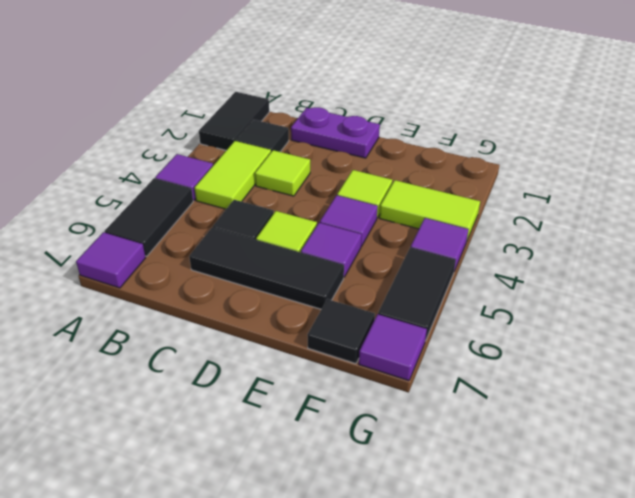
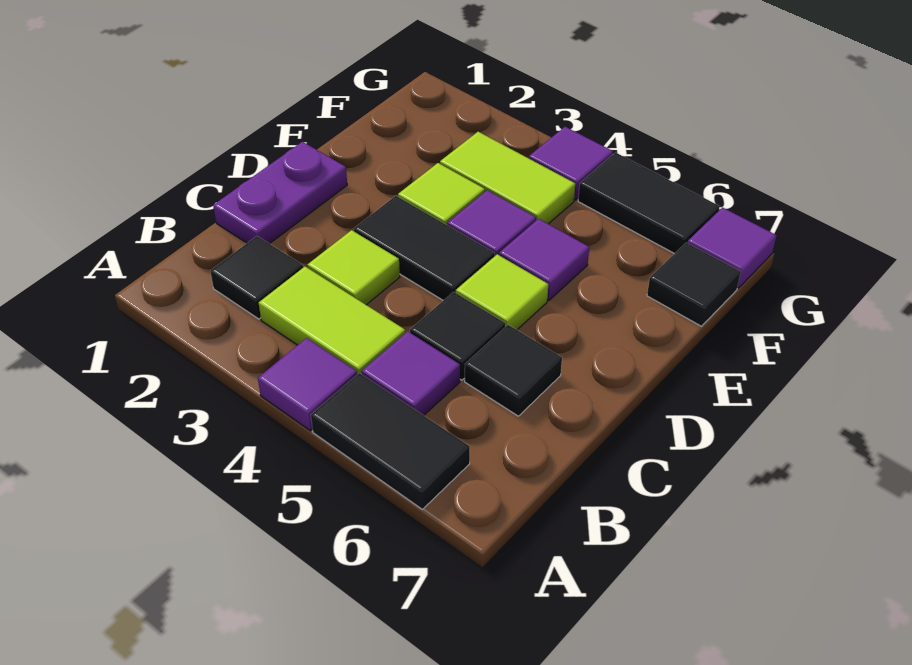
black 1x2 tile [199,92,269,150] -> black 1x2 tile moved to [354,196,495,300]
purple 1x1 tile [76,232,146,288] -> purple 1x1 tile moved to [362,331,460,415]
black 1x3 tile [189,227,344,309] -> black 1x1 tile [465,325,562,416]
lime 1x2 tile [380,180,480,240] -> lime 1x2 tile turned to [440,132,575,224]

